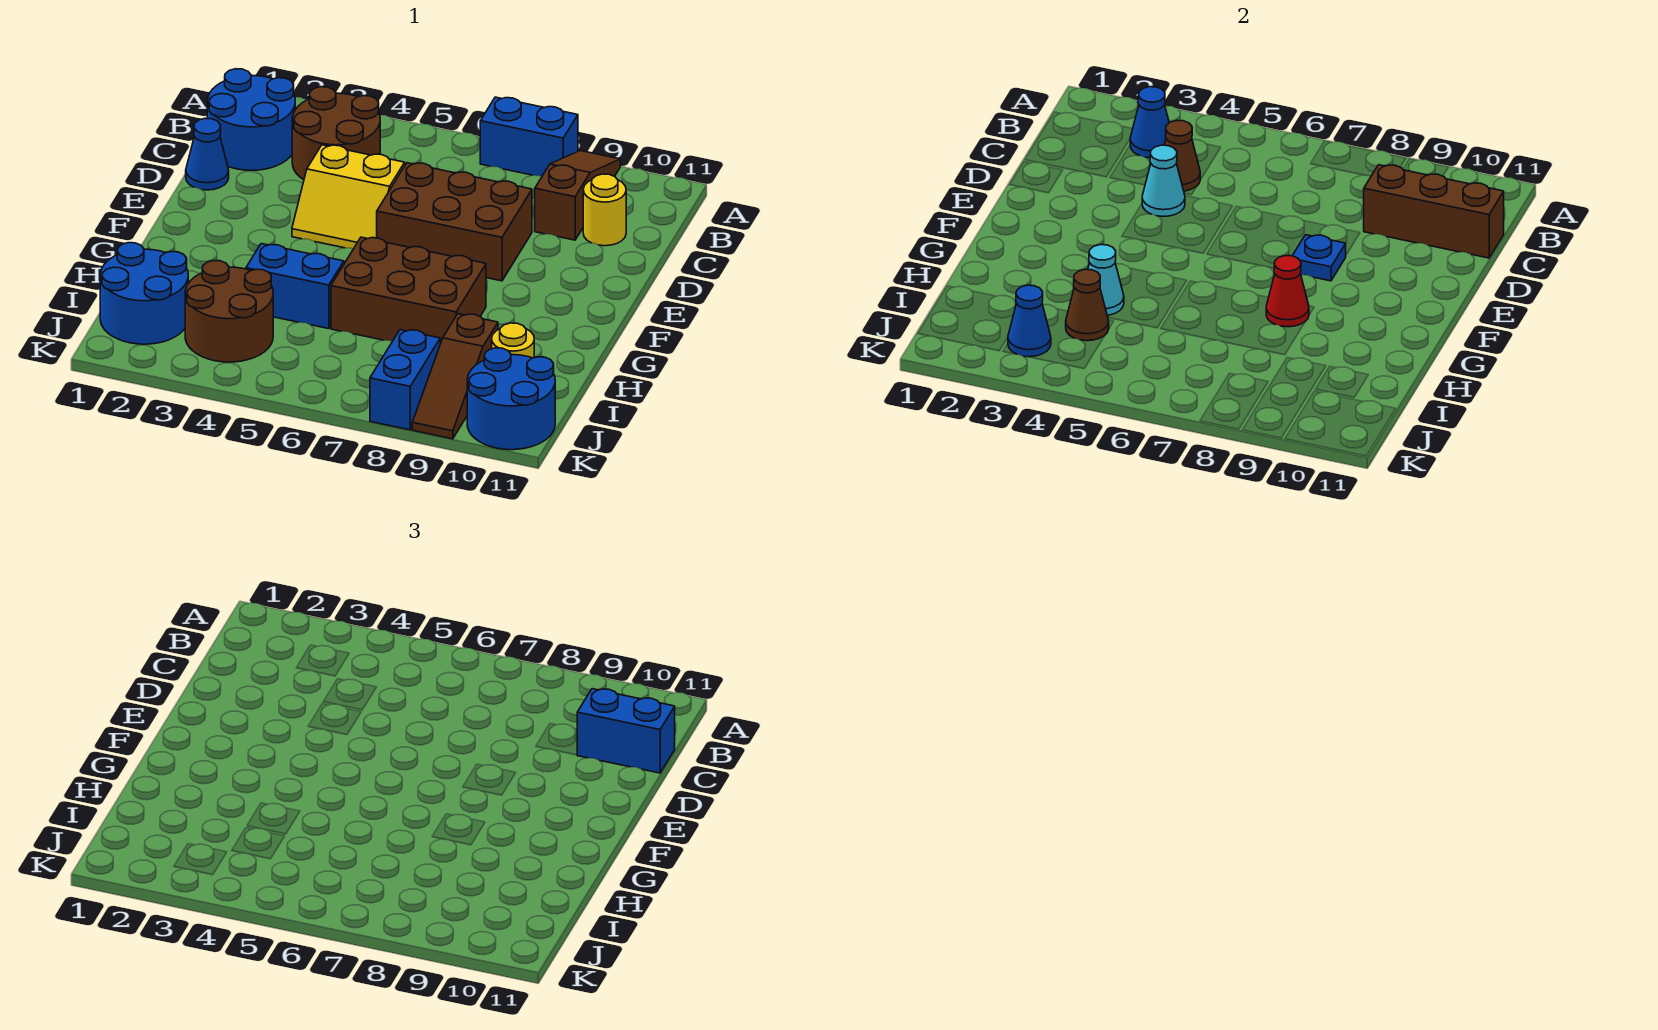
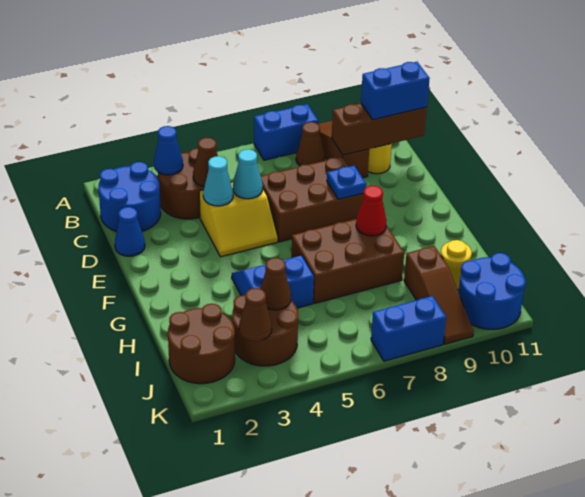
none -> brown 1x1 cone [296,122,324,166]
cyan 1x1 cone [1088,245,1124,315] -> cyan 1x1 cone moved to [233,149,263,199]
blue 2x2 round brick [100,243,188,344] -> brown 2x2 round brick [168,304,235,384]
blue 1x1 cone [1008,285,1051,357] -> brown 1x1 cone [239,288,272,341]
blue 1x2 brick [370,330,440,430] -> blue 1x2 brick turned to [371,296,446,361]

